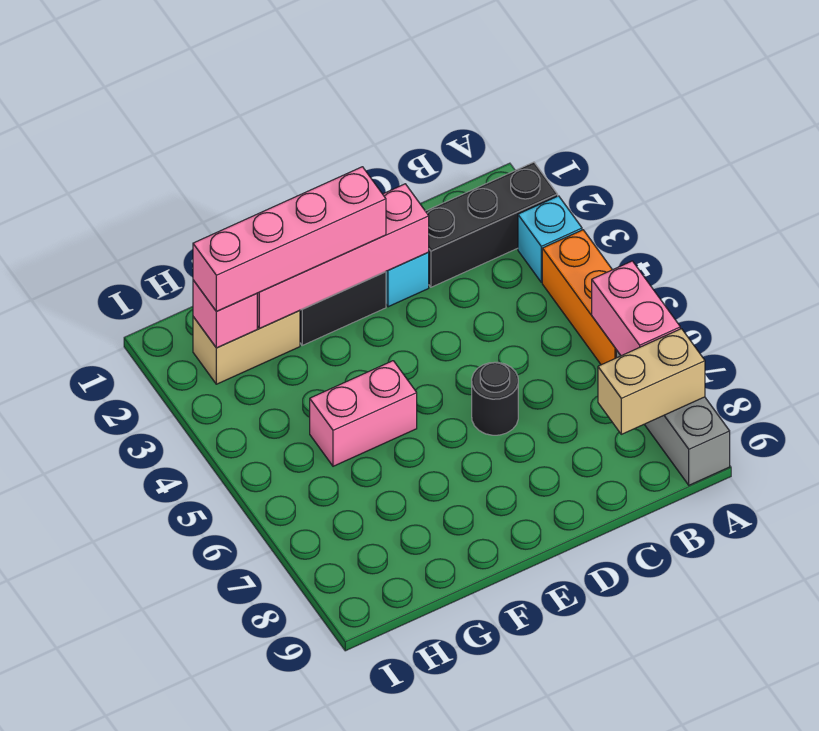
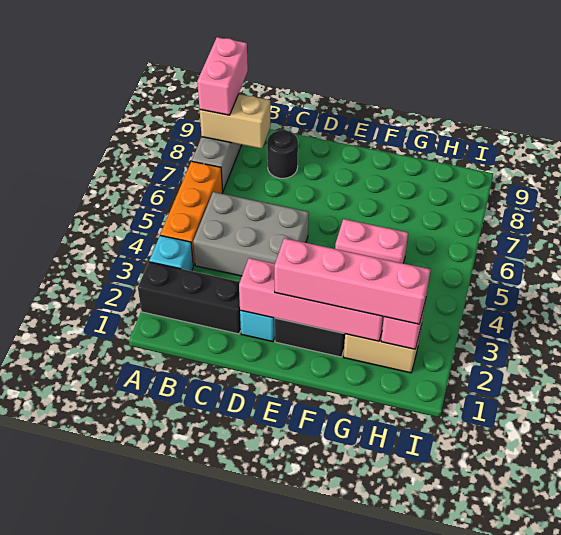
pink 1x2 brick [592,261,680,356] -> pink 1x2 brick moved to [197,37,248,115]
none -> grey 2x3 brick [193,192,309,276]
black 1x1 round brick [472,362,518,435] -> black 1x1 round brick moved to [267,130,298,178]

